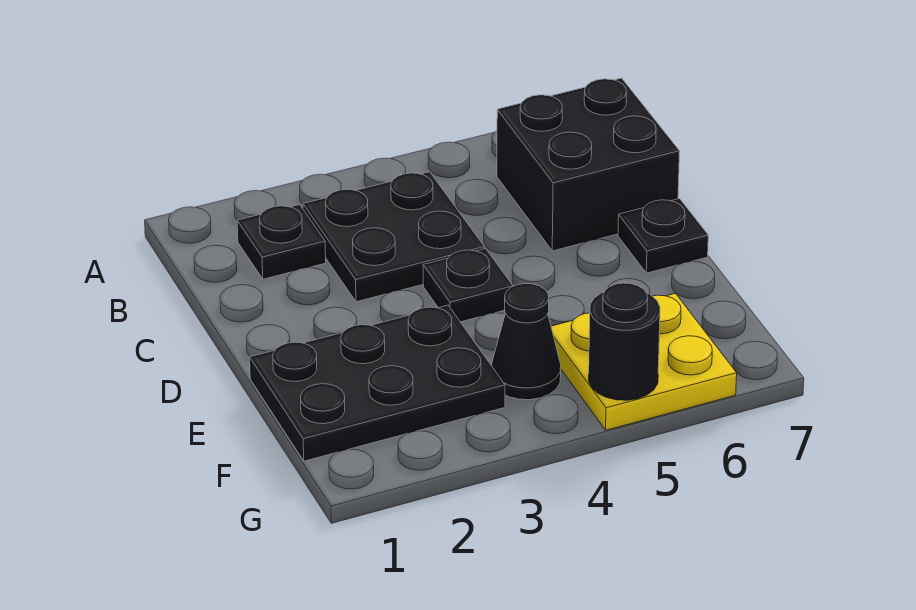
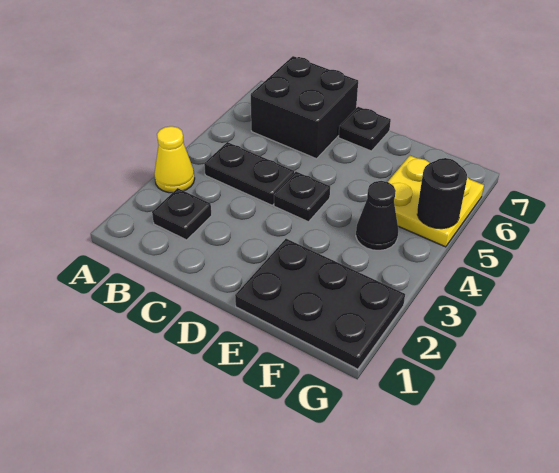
none -> yellow 1x1 cone [154,126,195,193]
black 2x2 plate [303,172,484,302] -> black 1x2 plate [204,142,294,205]
black 2x3 plate [250,305,505,461] -> black 2x3 plate turned to [235,239,405,369]

